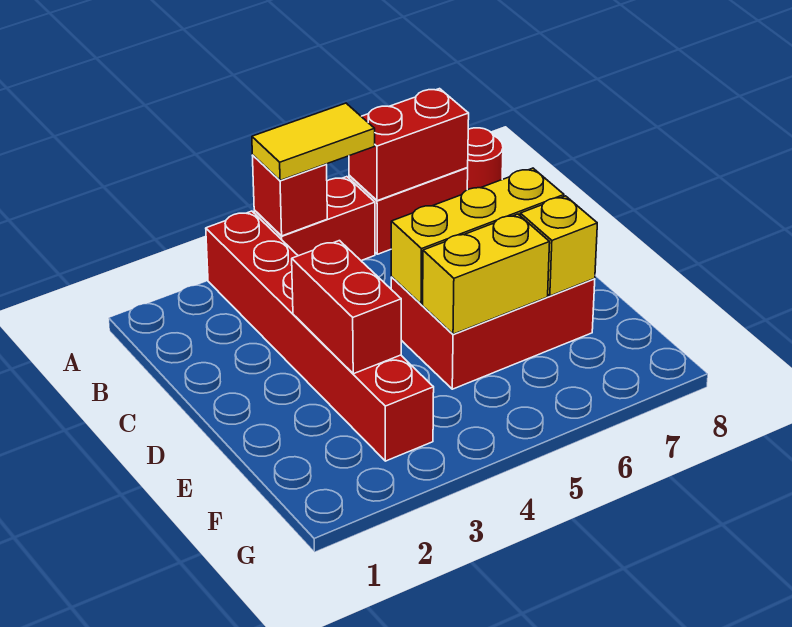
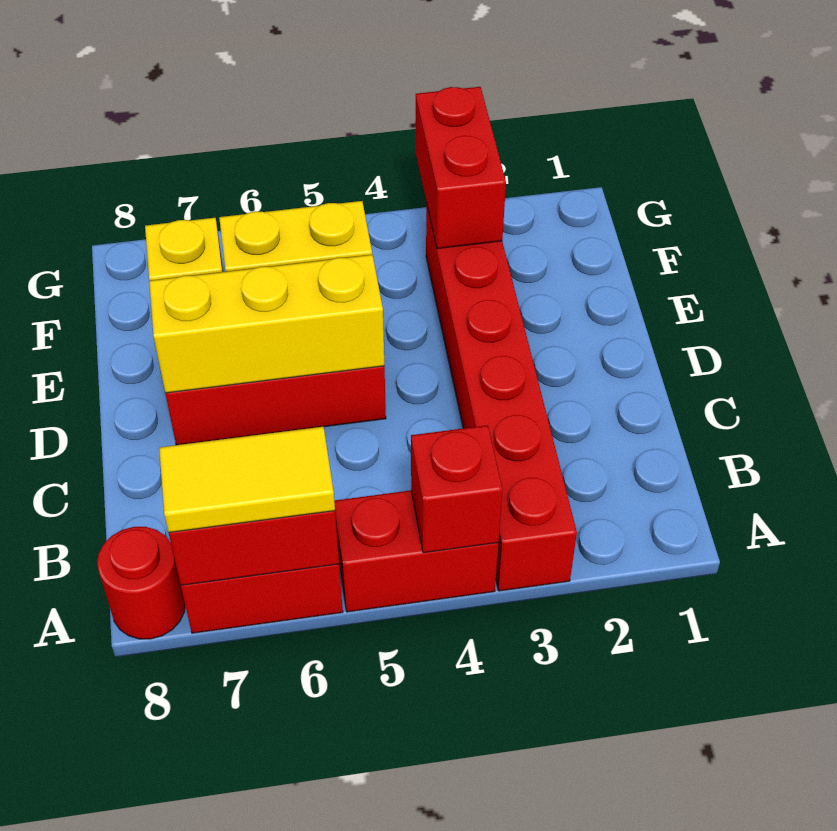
yellow 1x2 tile [252,103,375,181] -> yellow 1x2 tile moved to [159,427,335,533]
red 1x2 brick [292,241,401,374] -> red 1x2 brick moved to [416,87,506,249]

